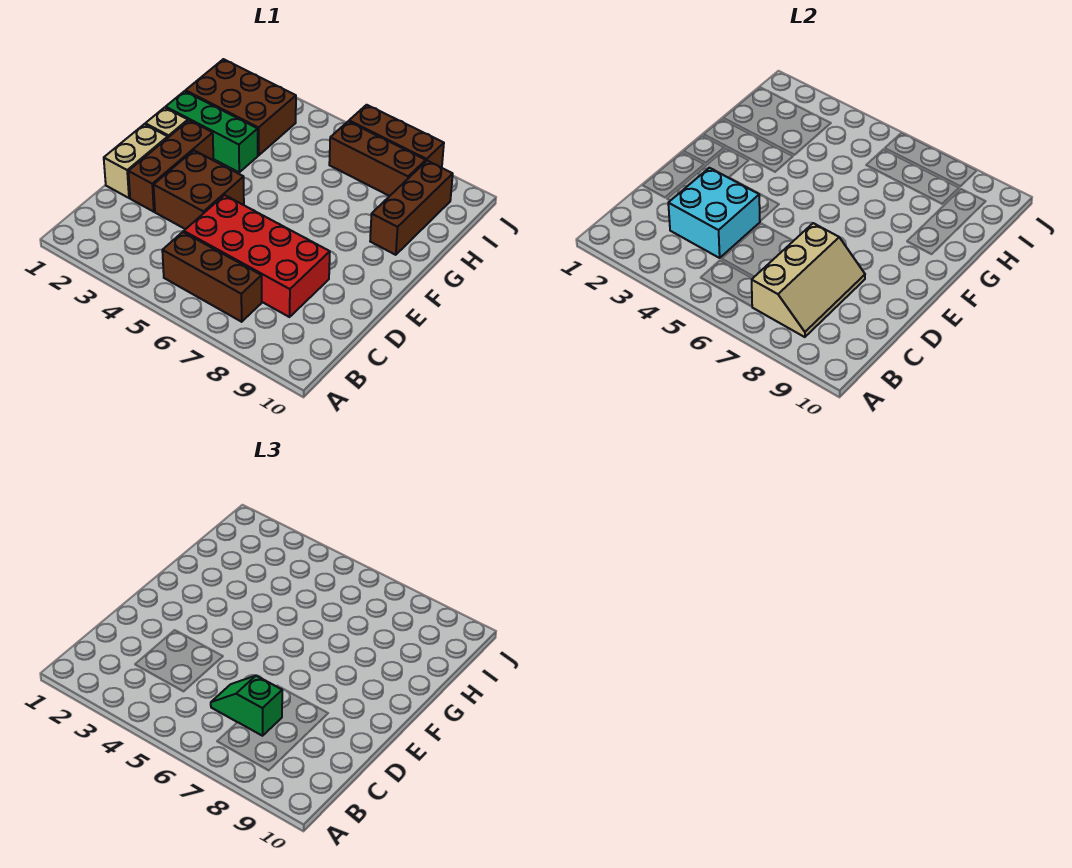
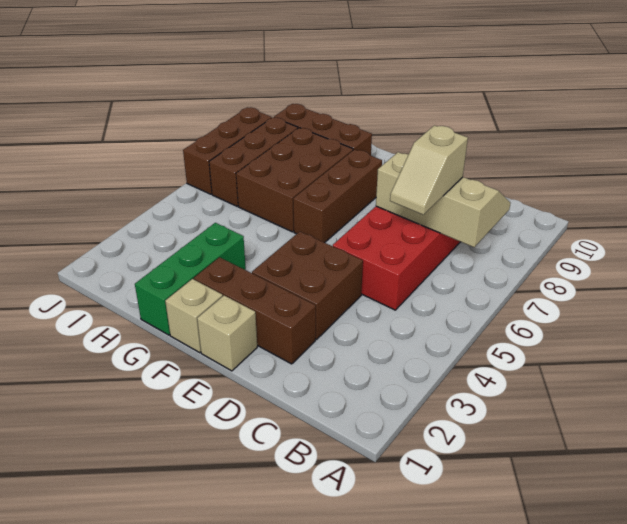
brown 1x3 brick [162,232,262,322] -> brown 1x3 brick moved to [293,149,382,243]
cyan 2x2 brick [668,168,760,258] -> none
green 1x2 slope [211,676,282,736] -> tan 1x2 slope [390,125,468,215]
tan 1x2 brick [104,124,168,198] -> tan 1x1 brick [197,296,257,371]
brown 2x3 brick [185,59,296,155] -> brown 2x3 brick moved to [236,128,353,232]

